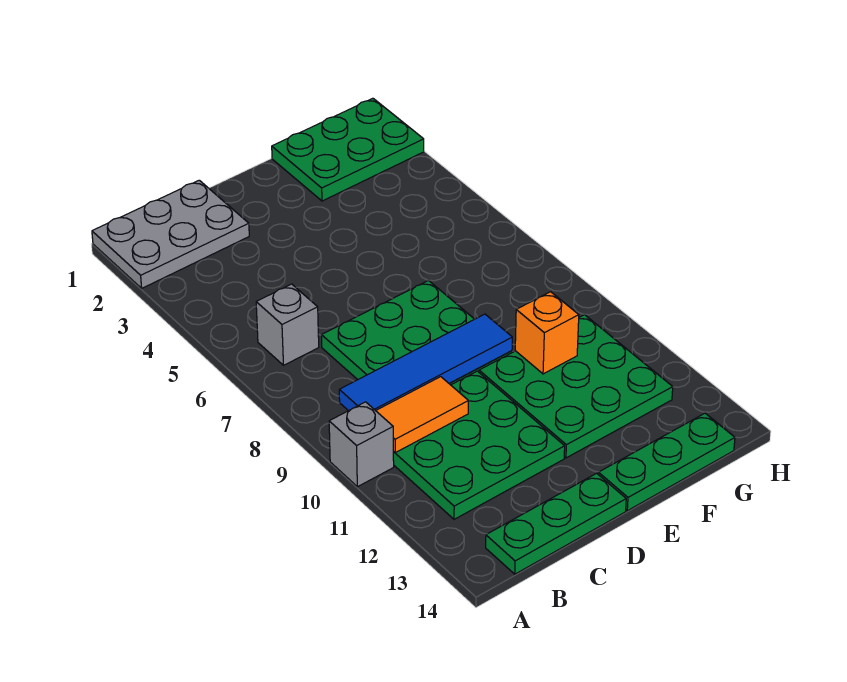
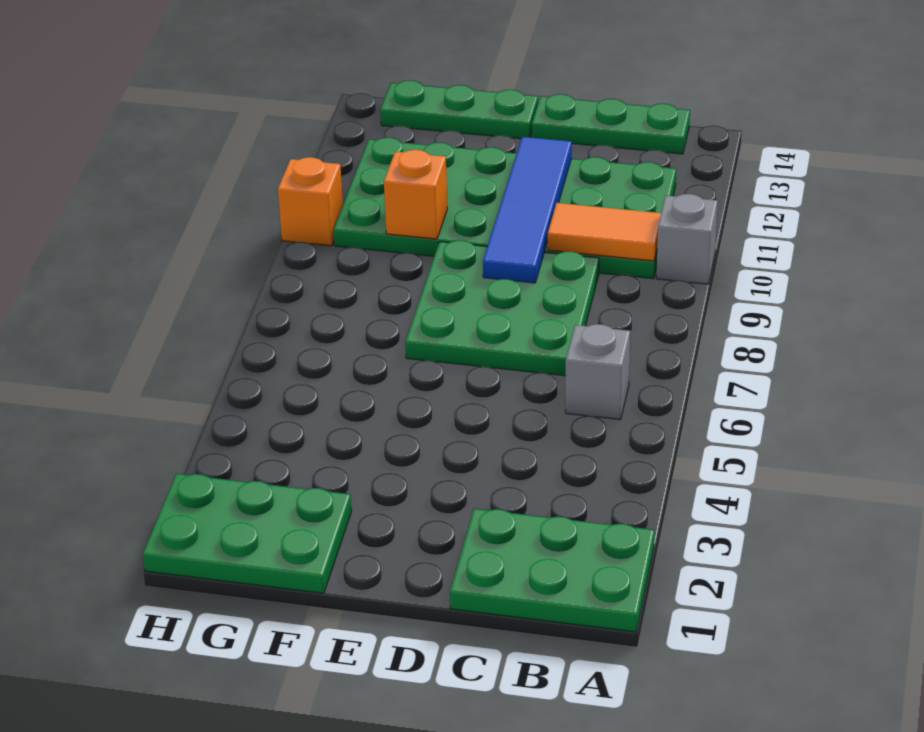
grey 2x3 plate [92,180,249,288] -> green 2x3 plate [450,509,654,632]
blue 1x4 tile [339,314,512,411] -> blue 1x4 tile turned to [483,136,572,283]
none -> orange 1x1 brick [278,157,343,246]

